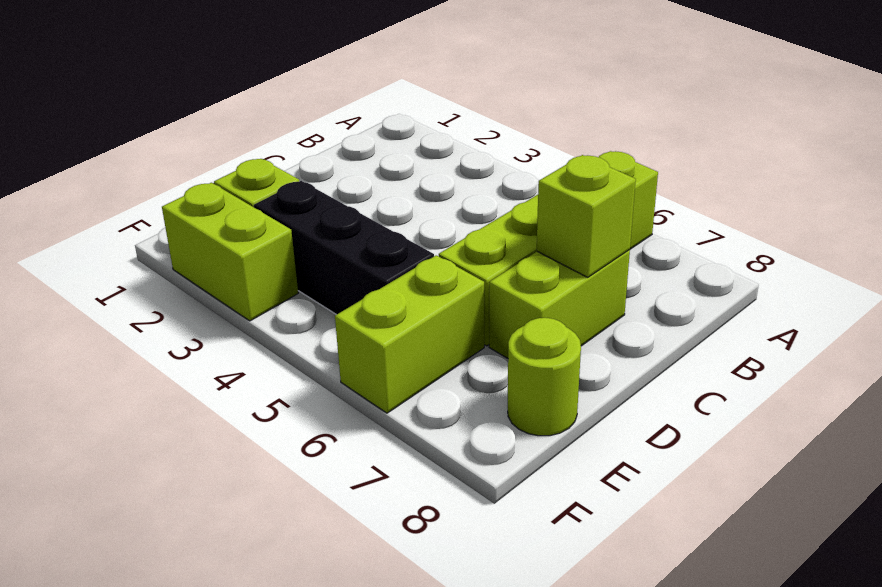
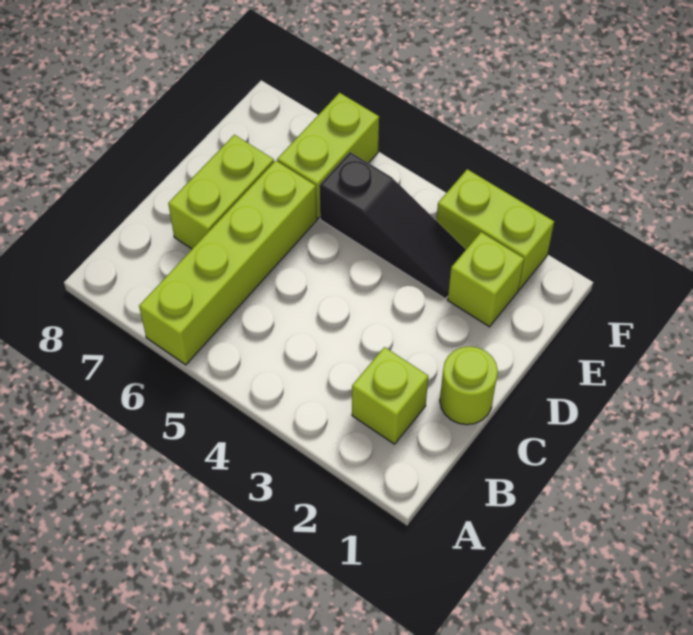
lime 1x1 brick [537,155,636,277] -> lime 1x1 brick moved to [352,347,428,444]
black 1x3 brick [254,181,434,315] -> black 1x3 slope [319,152,466,299]
lime 1x1 round brick [508,318,581,436] -> lime 1x1 round brick moved to [440,346,498,425]

